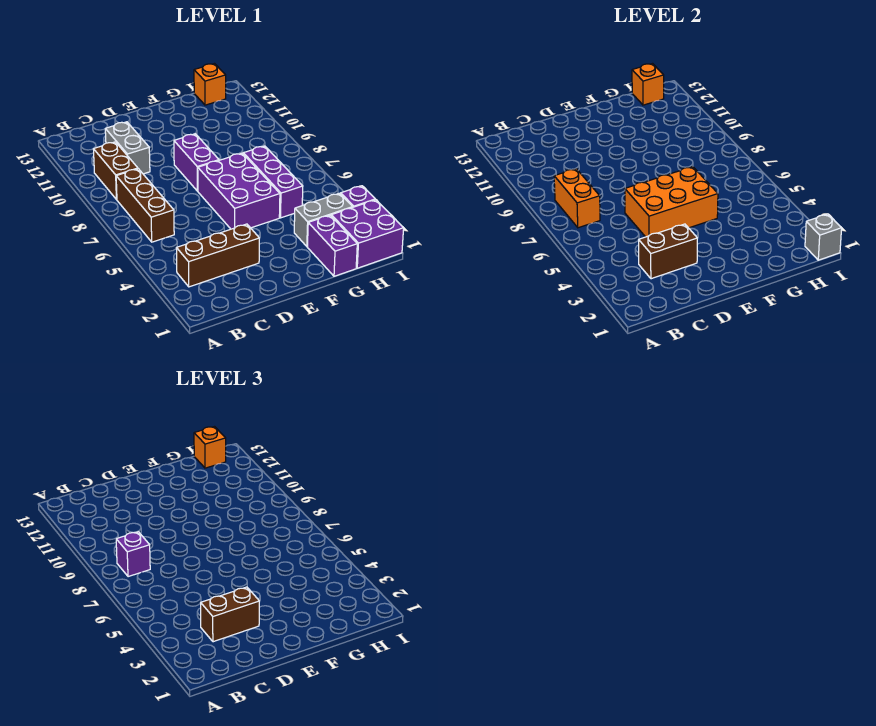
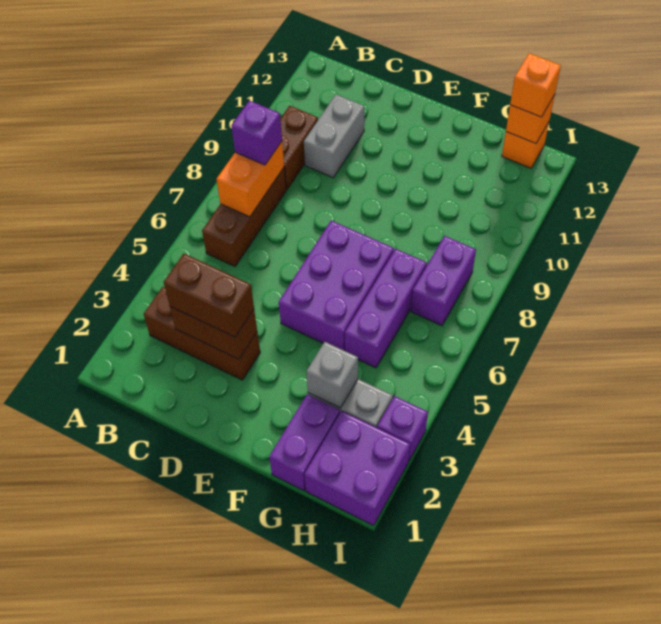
orange 2x3 brick [625,167,718,237] -> none
purple 1x2 brick [174,134,219,191] -> purple 1x2 brick moved to [411,236,476,326]
grey 1x1 brick [805,214,842,260] -> grey 1x1 brick moved to [306,342,358,408]

